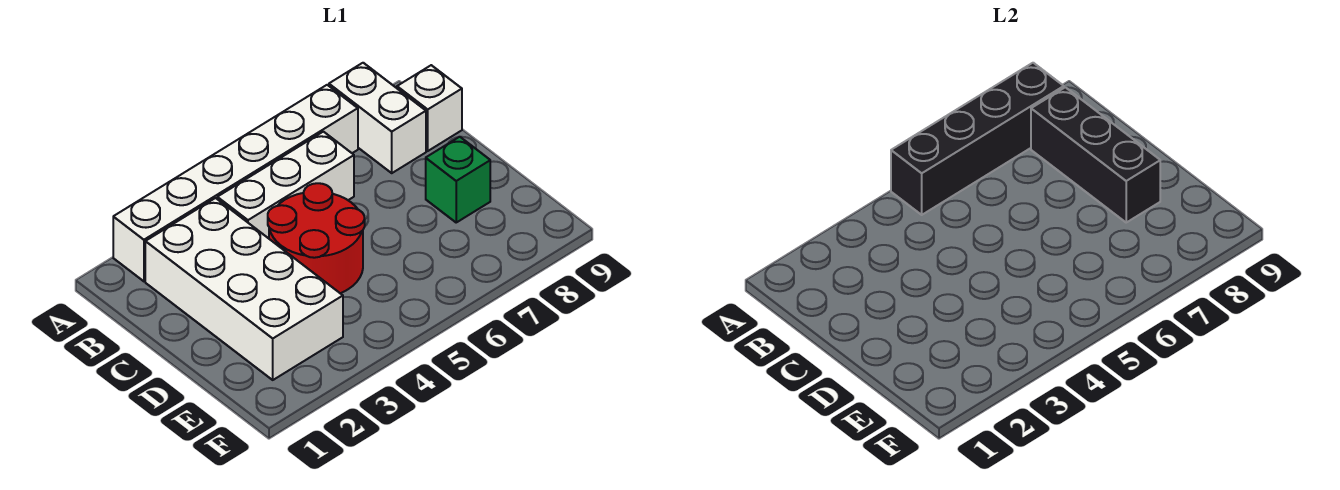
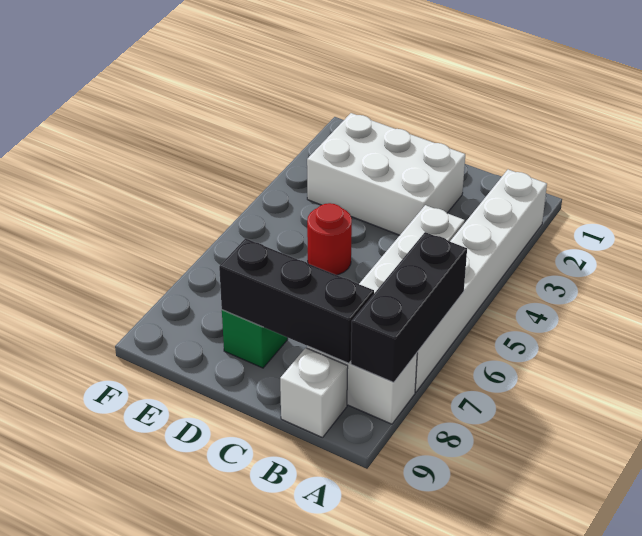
black 1x4 brick [891,63,1064,215] -> black 1x3 brick [351,232,467,382]
white 2x4 brick [145,198,343,380] -> white 2x3 brick [307,113,465,235]
red 2x2 round brick [268,183,365,293] -> red 1x1 round brick [307,203,352,275]

